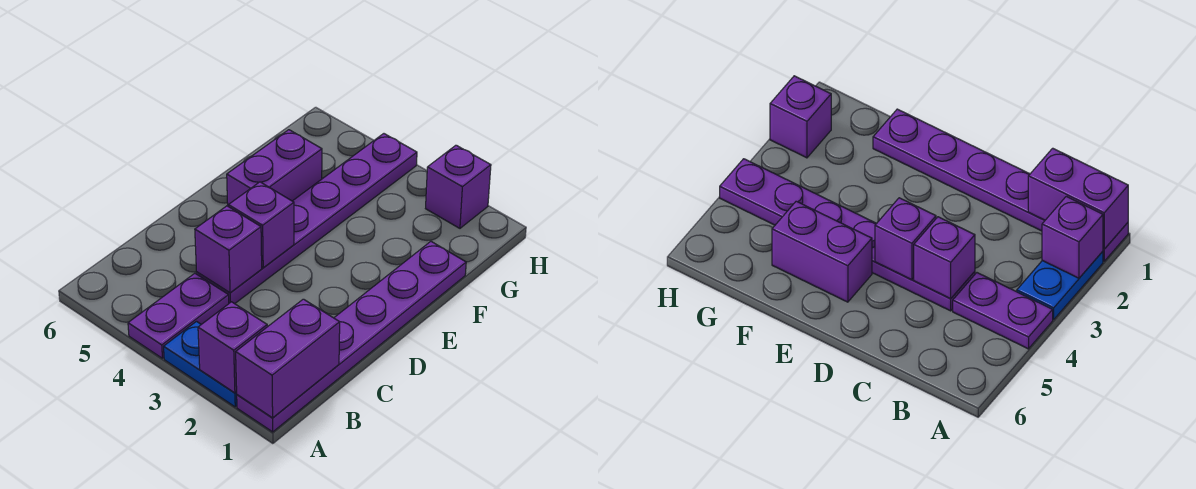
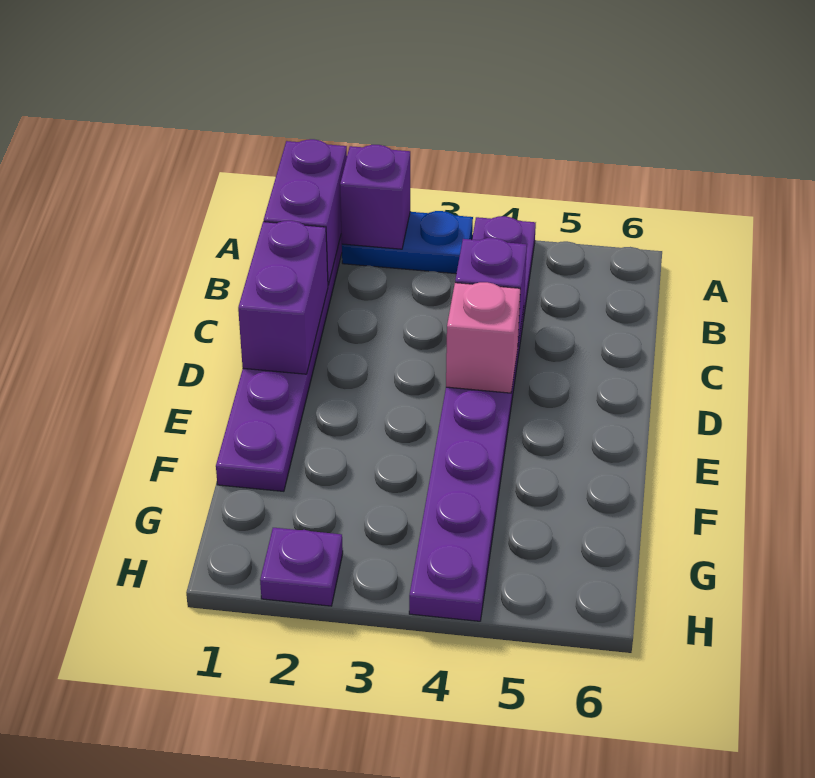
purple 1x1 brick [229,182,294,268] -> pink 1x1 brick [446,282,520,393]
purple 1x2 brick [227,130,322,207] -> purple 1x2 brick moved to [238,221,328,374]
purple 1x1 brick [426,145,491,228] -> purple 1x1 plate [260,528,343,606]

